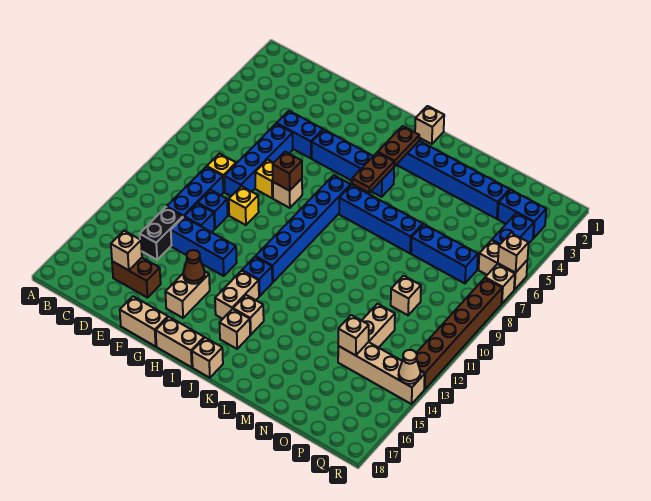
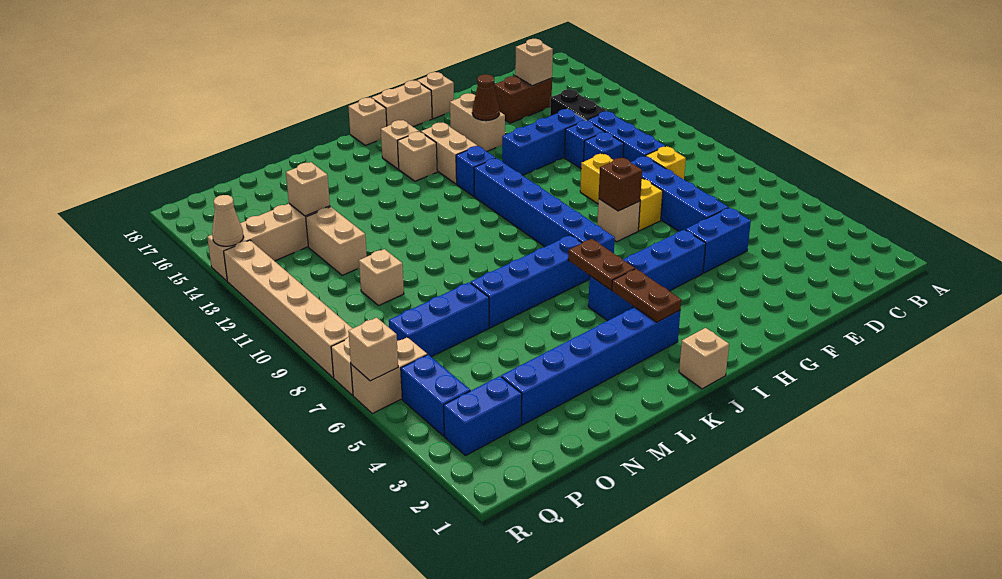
tan 1x2 brick [120,296,168,346] -> tan 1x1 brick [417,72,454,119]
brown 1x6 brick [416,278,502,389] -> tan 1x6 brick [224,240,352,378]

